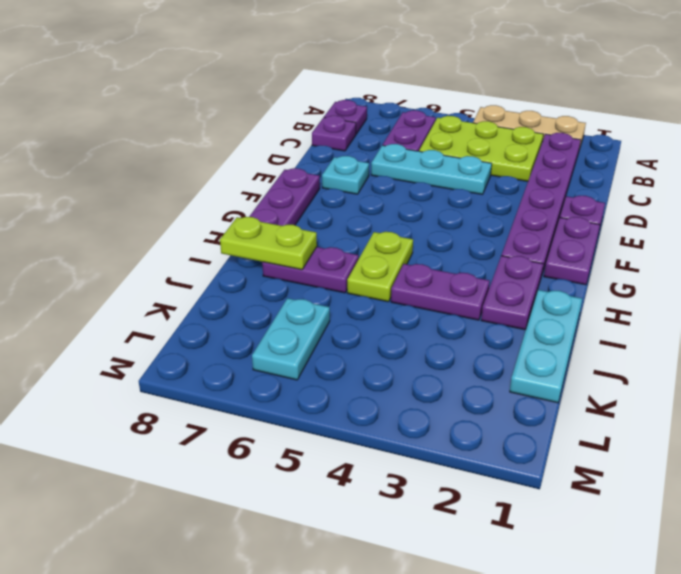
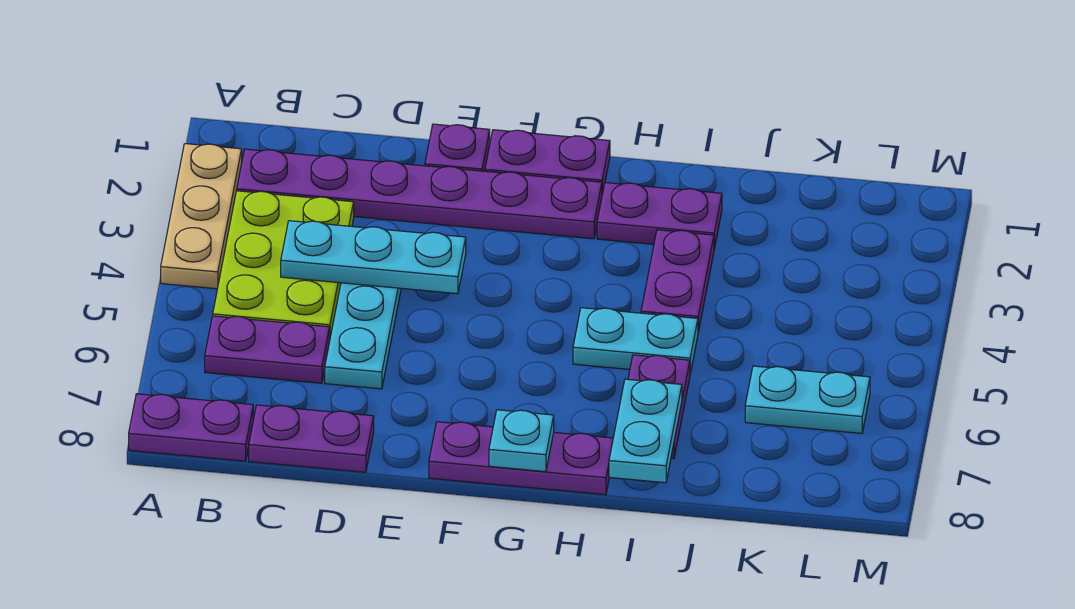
purple 1x1 plate [324,100,367,134] -> purple 1x2 plate [129,394,253,461]
purple 1x1 plate [312,116,356,151] -> purple 1x2 plate [249,405,374,472]
cyan 1x1 plate [322,156,369,194] -> cyan 1x1 plate moved to [489,410,554,472]
lime 1x2 plate [347,232,413,302] -> cyan 1x2 plate [573,308,698,374]
cyan 1x3 plate [510,290,582,403] -> cyan 1x3 plate moved to [281,221,466,294]
lime 1x2 plate [220,217,317,270] -> cyan 1x2 plate [609,379,682,483]

